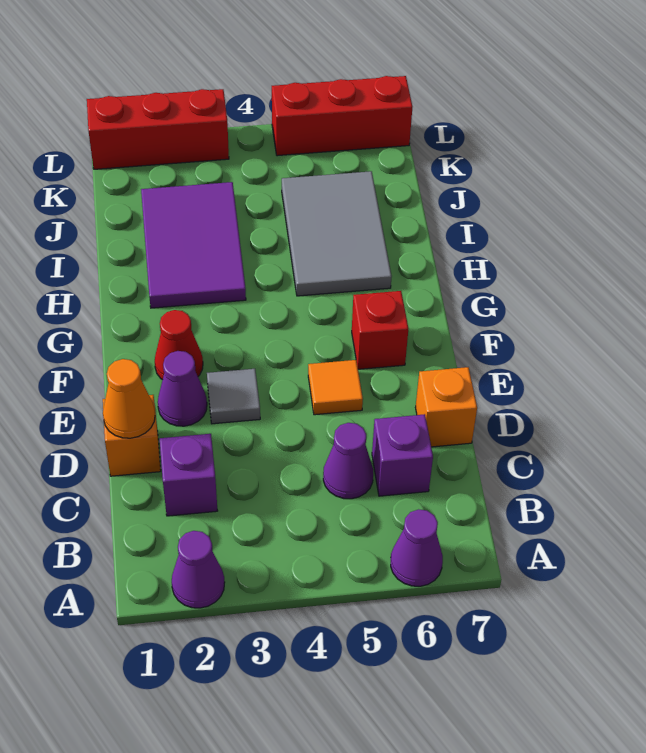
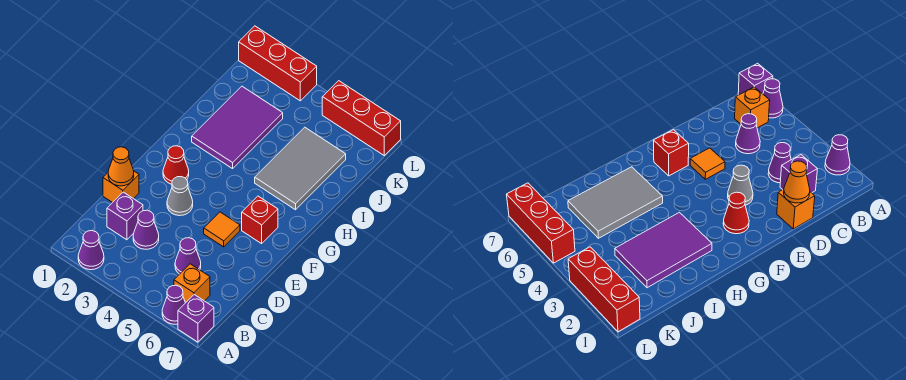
purple 1x1 brick [372,414,433,496] -> purple 1x1 brick moved to [178,295,214,342]
orange 1x1 brick [416,367,477,447] -> orange 1x1 brick moved to [174,264,210,303]
purple 1x1 cone [158,351,207,426] -> purple 1x1 cone moved to [133,210,159,249]
grey 1x1 tile [207,369,260,424] -> grey 1x1 cone [167,177,193,216]

